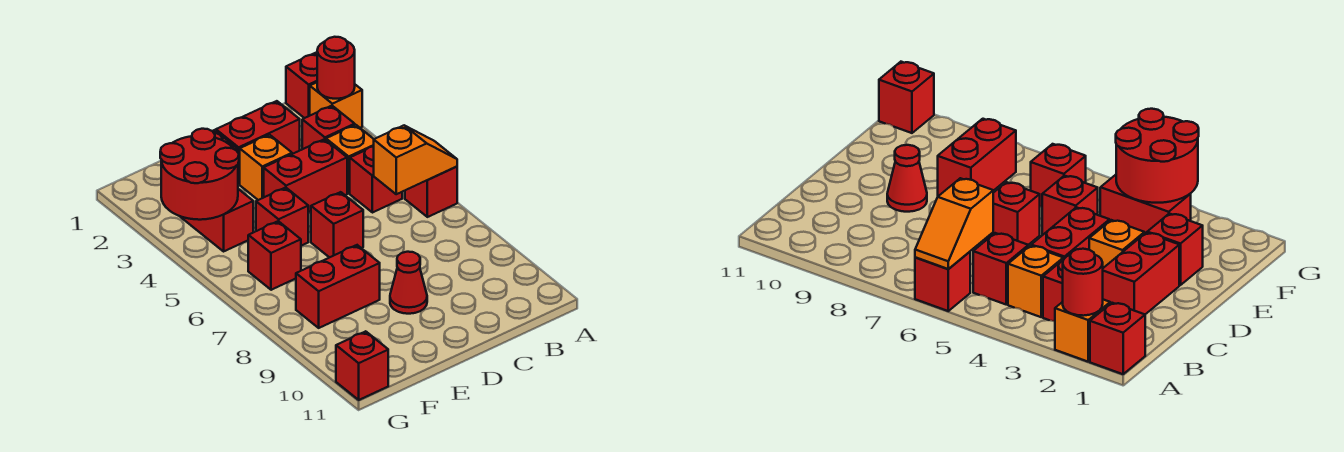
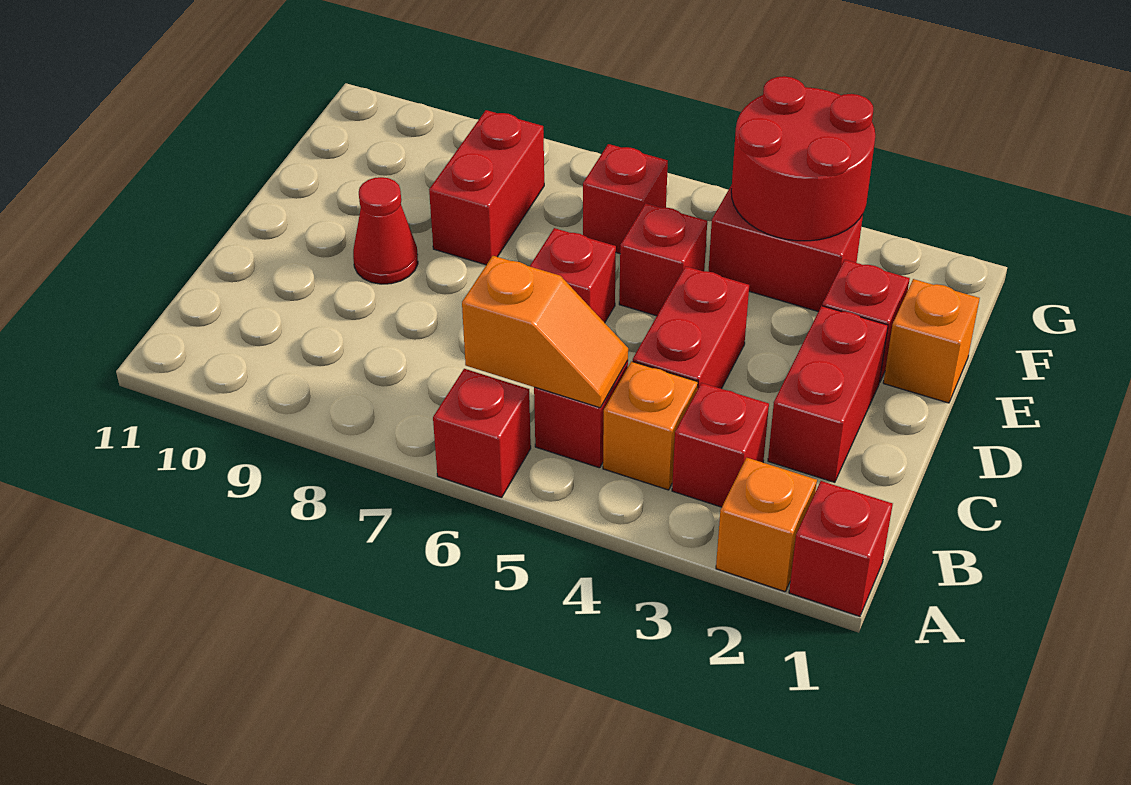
red 1x1 round brick [317,37,355,99] -> none
orange 1x2 slope [374,126,457,194] -> orange 1x2 slope turned to [462,256,628,408]
orange 1x1 brick [240,135,292,200] -> orange 1x1 brick moved to [883,279,980,403]
red 1x1 brick [336,331,388,400] -> none

